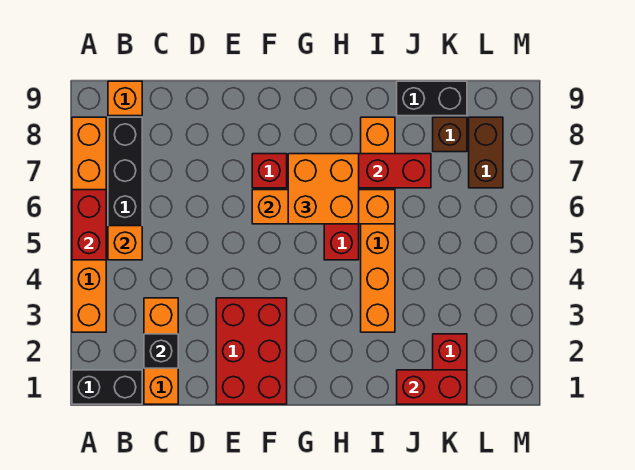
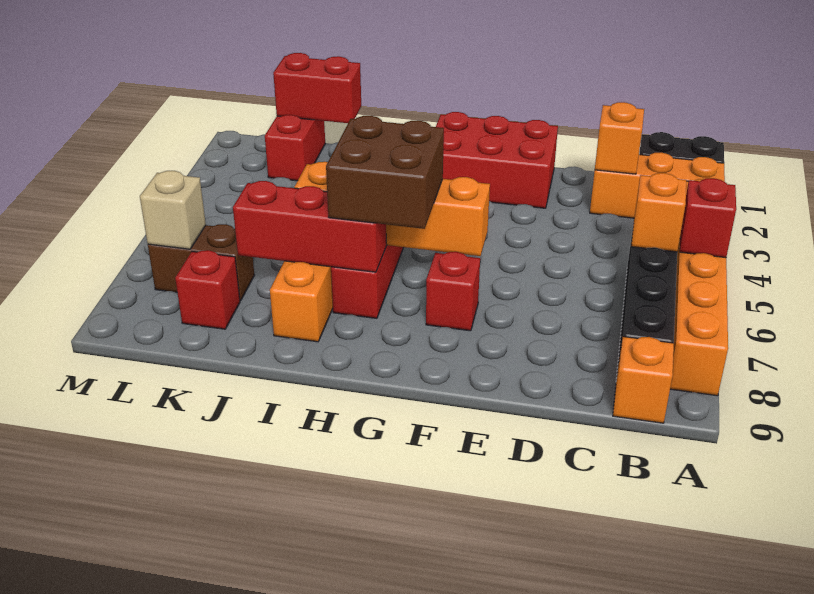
red 1x2 brick [72,190,106,260] -> red 1x1 brick [680,178,736,258]
orange 1x3 brick [144,298,178,404] -> orange 1x3 brick turned to [590,153,725,218]
black 1x1 brick [144,334,178,368] -> orange 1x1 brick [595,102,644,174]
red 2x3 brick [216,298,287,404] -> red 2x3 brick turned to [436,112,558,208]
orange 2x2 brick [288,154,359,224] -> brown 2x2 brick [326,116,444,229]
black 1x2 brick [397,81,467,116] -> none
brown 1x1 brick [433,117,467,152] -> red 1x1 brick [175,250,240,329]
brown 1x2 brick [469,117,503,188] -> brown 1x2 brick turned to [148,224,254,301]
none -> tan 1x1 brick [140,171,206,249]

